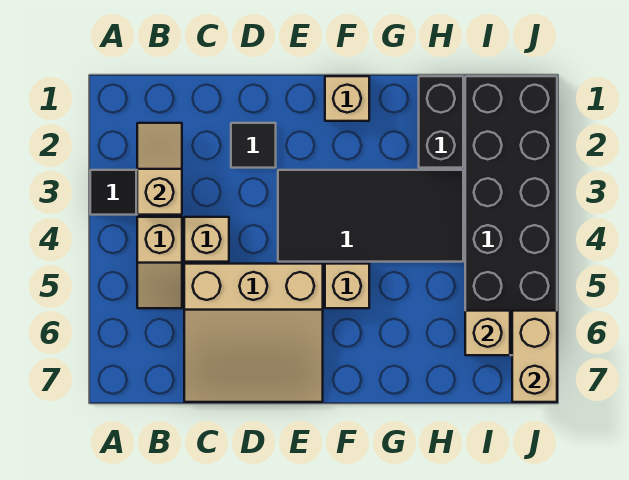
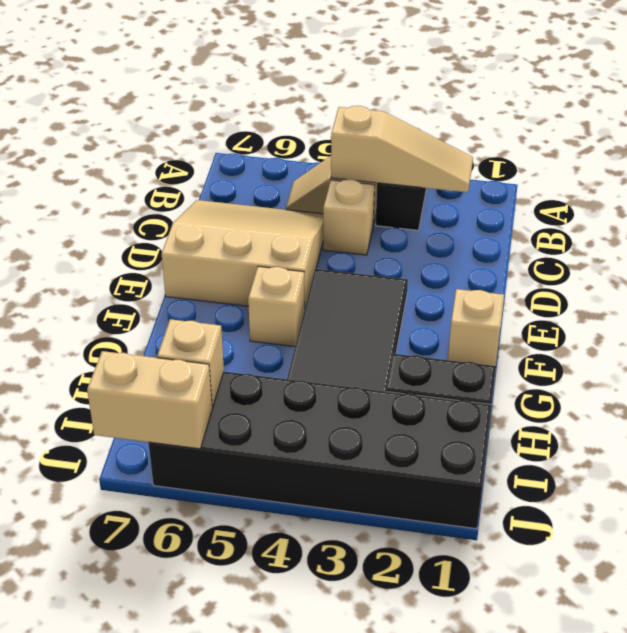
tan 1x2 slope [137,123,182,215] -> tan 1x3 slope [331,106,473,192]
tan 3x3 slope [184,264,323,402] -> tan 3x3 slope turned to [162,200,323,306]
black 1x1 tile [231,123,276,168] -> none

